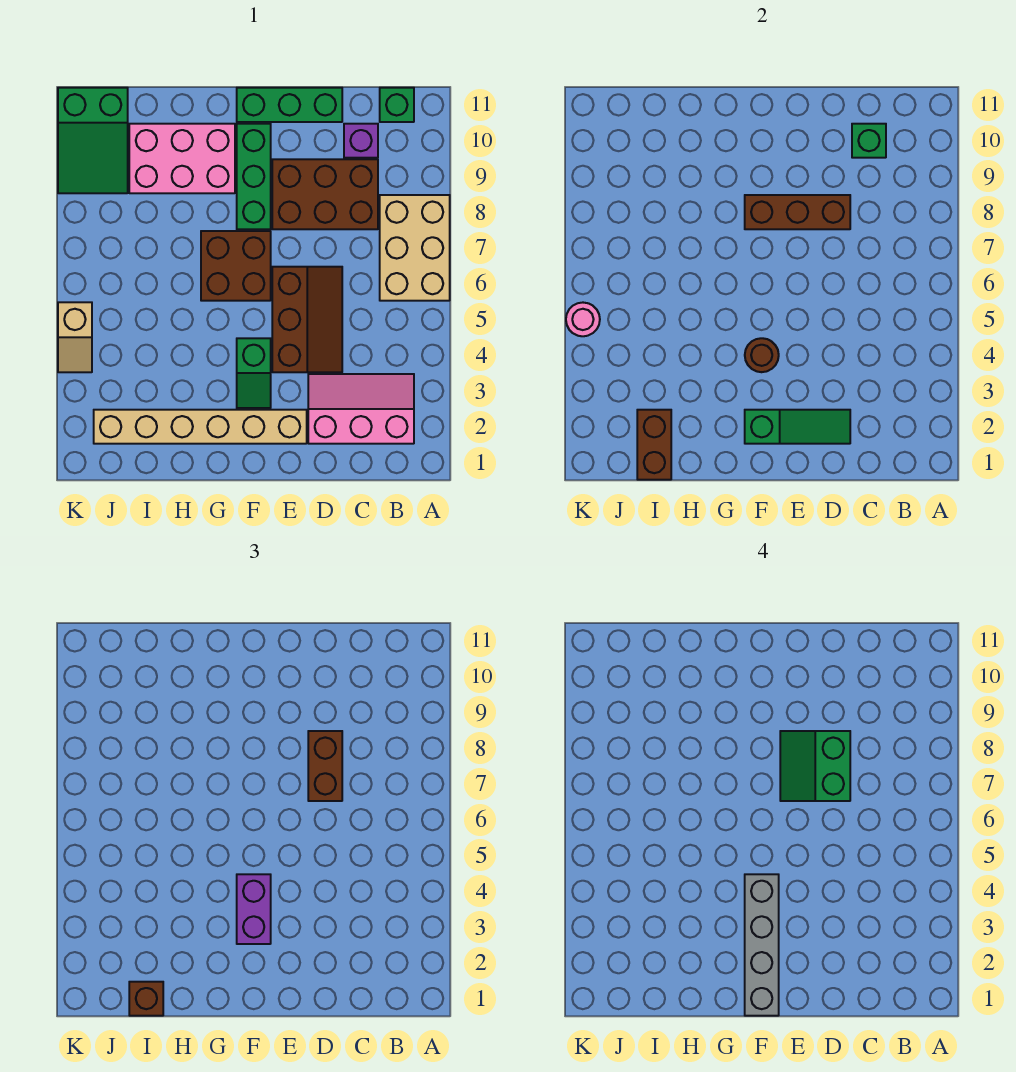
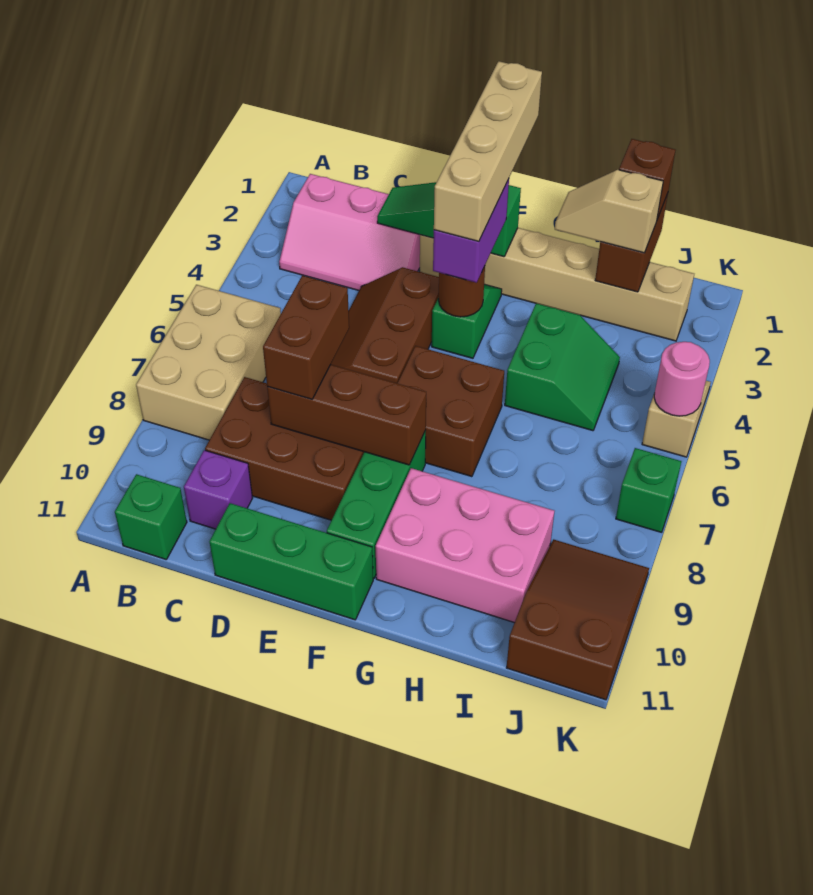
green 1x1 brick [852,124,886,158] -> green 1x1 brick moved to [616,448,681,532]
green 2x2 slope [780,731,850,801] -> green 2x2 slope moved to [505,303,620,431]
grey 1x4 brick [745,874,779,1016] -> tan 1x4 brick [434,61,542,241]
none -> tan 1x2 slope [555,170,663,253]
green 2x3 slope [58,88,128,193] -> brown 2x3 slope [506,540,649,700]

